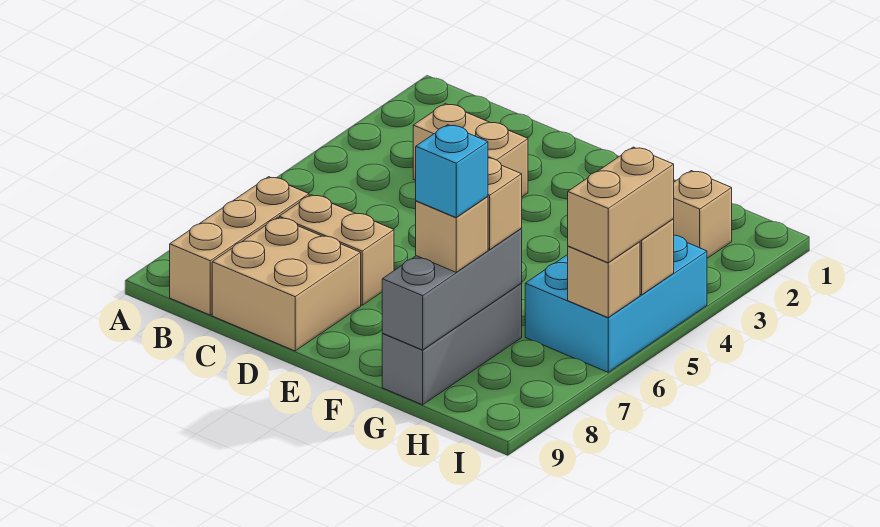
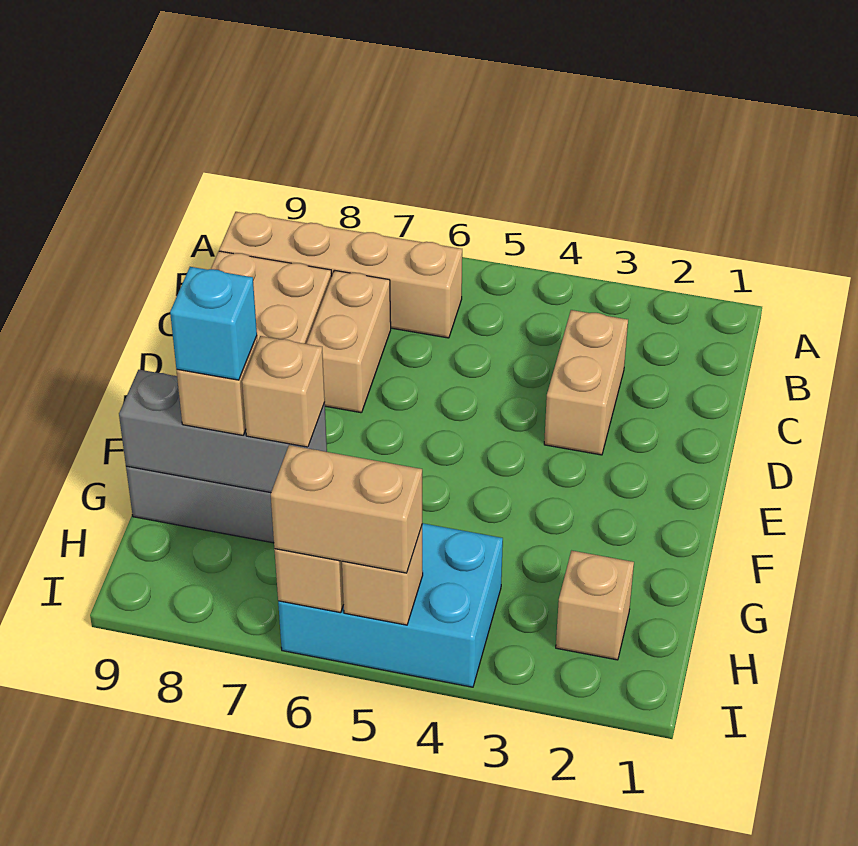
tan 1x3 brick [170,177,309,315] -> tan 1x4 brick [219,212,462,338]

